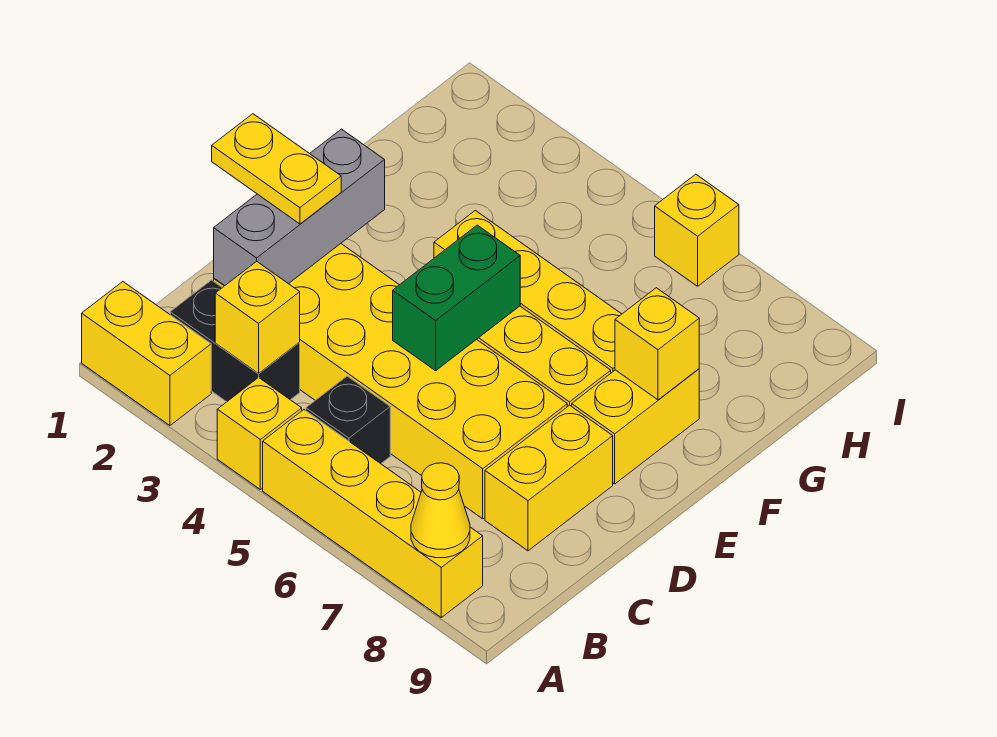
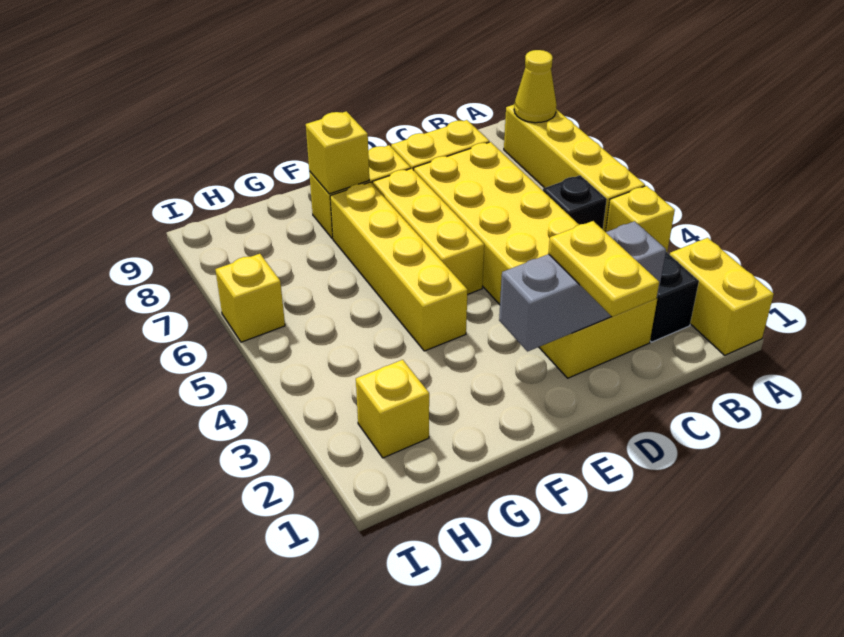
yellow 1x1 brick [215,261,300,373] -> yellow 1x1 brick moved to [356,360,429,458]
green 1x2 brick [393,225,520,371] -> none

